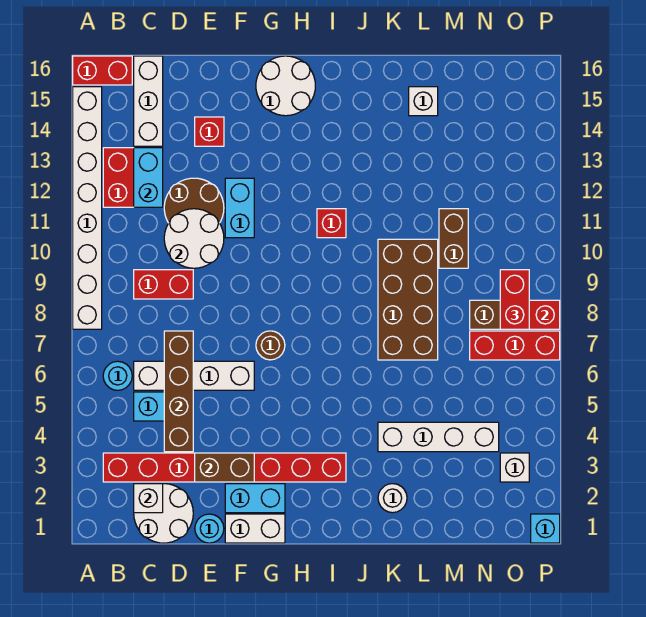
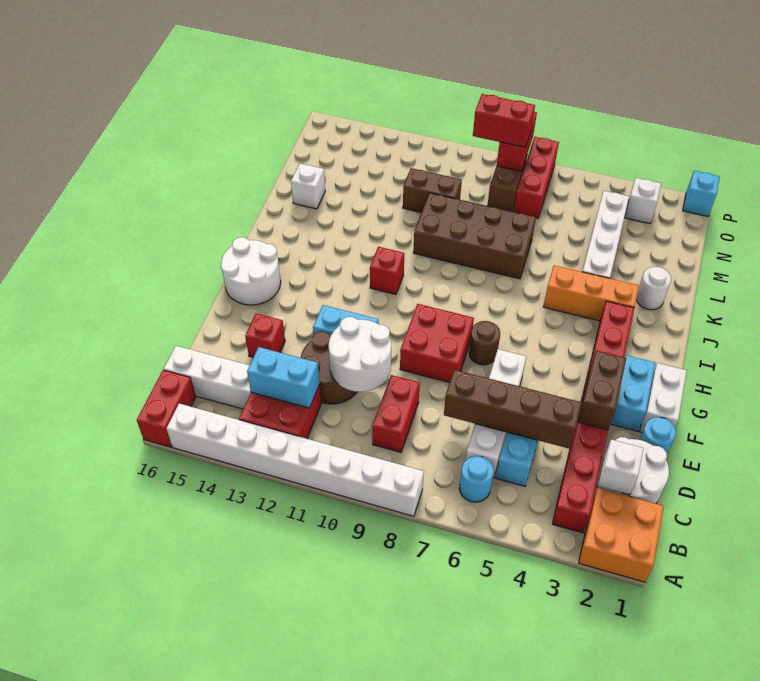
none -> orange 2x2 brick [579,488,664,582]
none -> red 2x2 brick [400,304,474,383]
none -> orange 1x3 brick [543,265,639,321]

